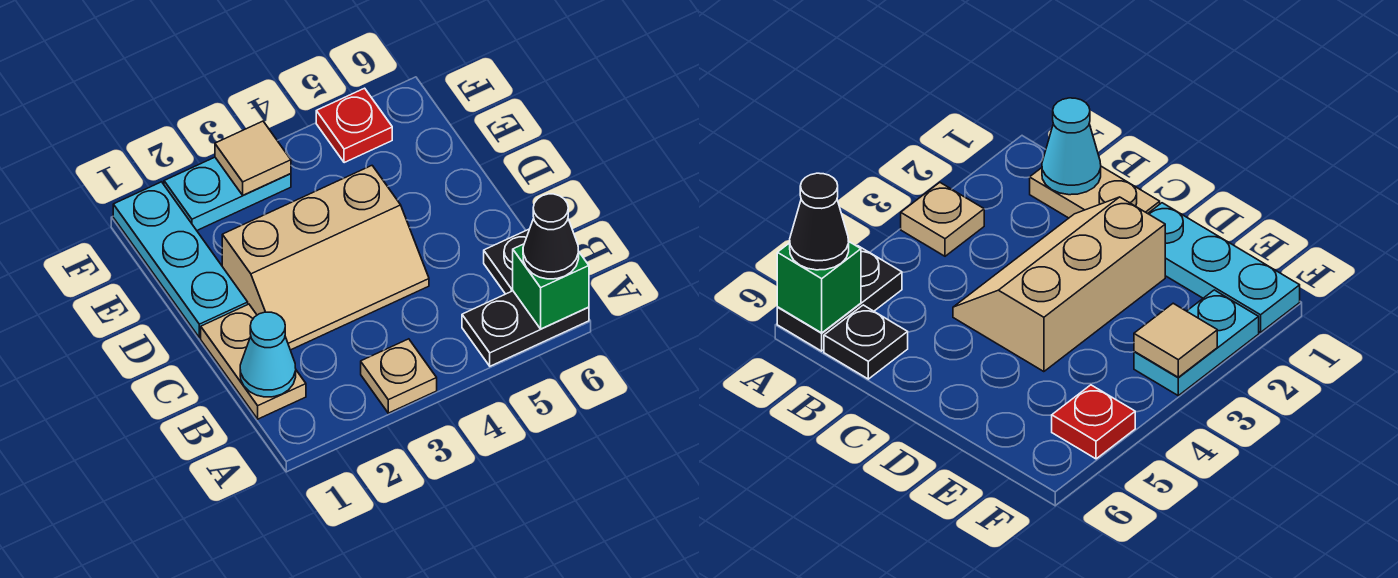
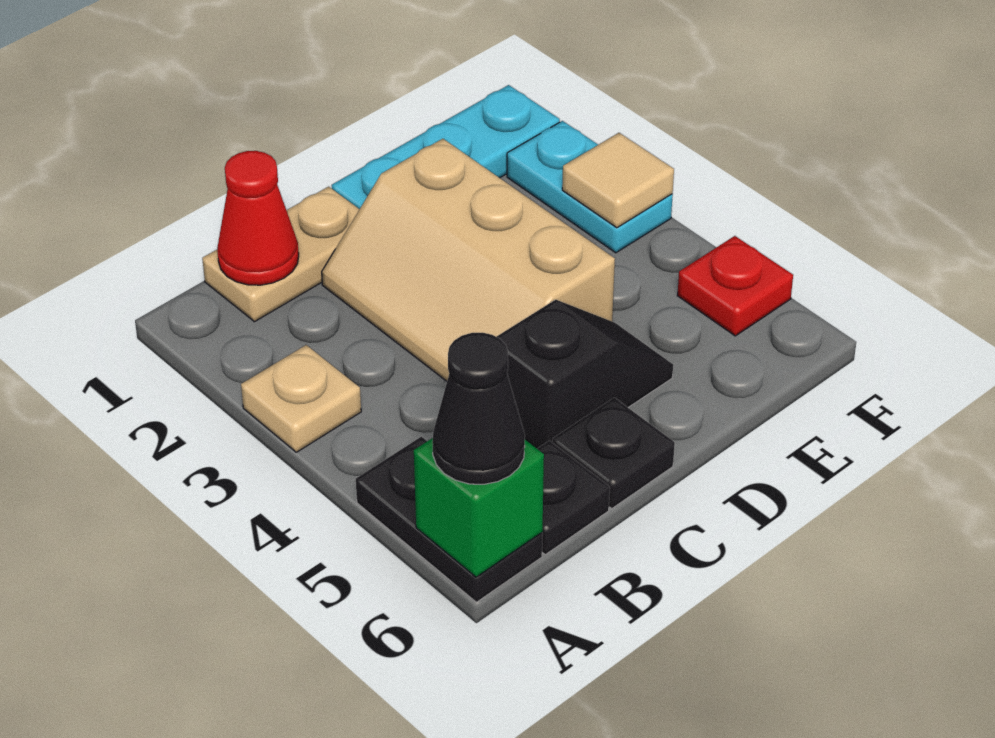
cyan 1x1 cone [240,312,296,397] -> red 1x1 cone [217,151,299,285]
none -> black 1x2 slope [497,300,673,448]
none -> black 1x1 plate [553,398,675,509]

